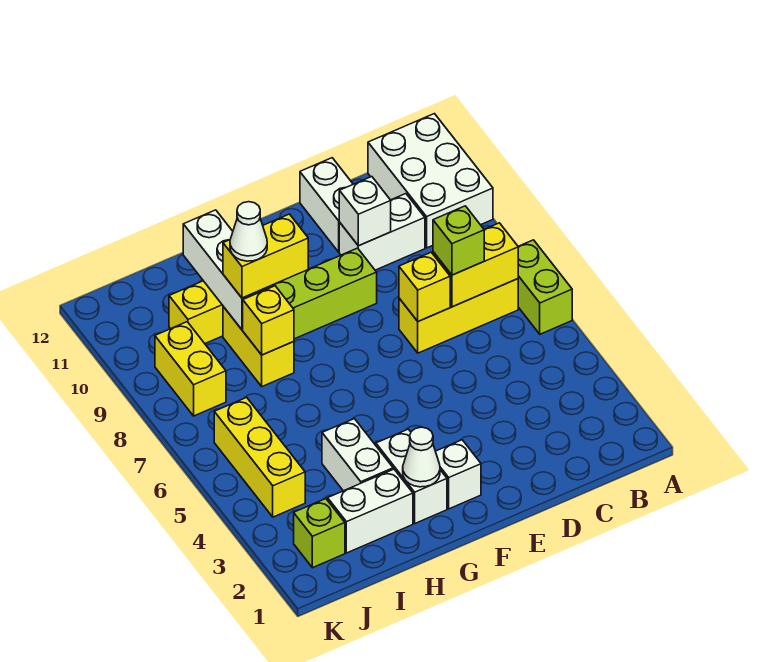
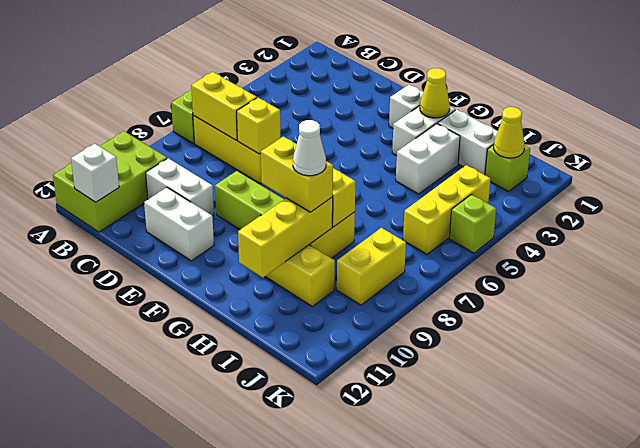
white 2x3 brick [368,114,493,248] -> lime 2x3 brick [53,131,167,232]
lime 1x1 brick [433,206,484,275] -> lime 1x1 brick moved to [449,195,496,253]
white 1x1 brick [339,177,391,246] -> white 1x1 brick moved to [71,144,119,202]
white 1x2 brick [300,158,353,252] -> white 1x2 brick turned to [144,188,214,261]
white 1x1 cone [403,427,440,487] -> yellow 1x1 cone [420,68,450,118]
white 1x3 brick [183,210,274,330] -> yellow 1x3 brick [238,197,333,278]
none -> yellow 1x1 cone [494,107,525,158]

